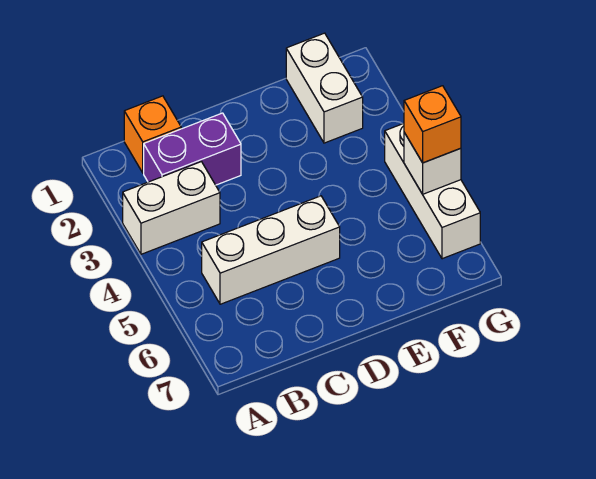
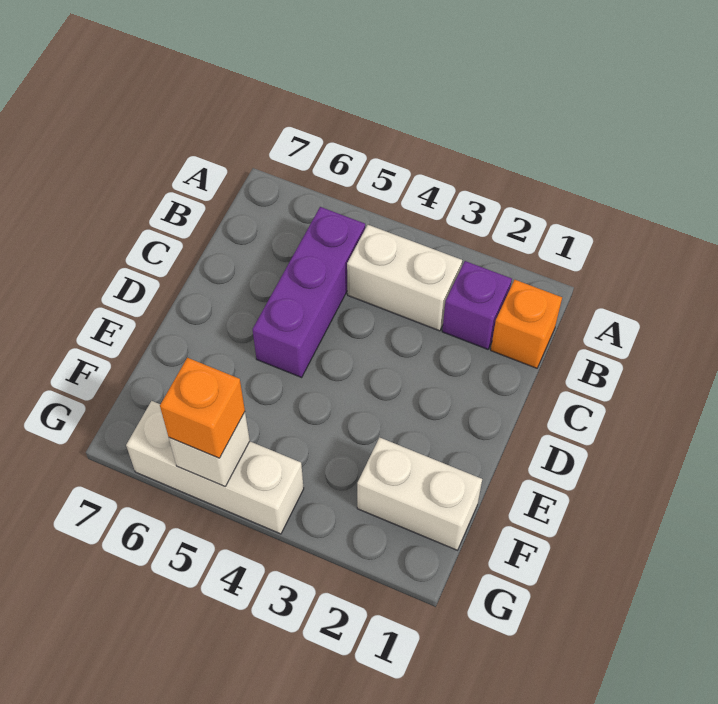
white 1x2 brick [123,162,220,254] -> white 1x2 brick turned to [347,225,462,331]
purple 1x2 brick [144,113,241,185] -> purple 1x1 brick [442,261,512,349]
white 1x3 brick [202,196,340,304] -> purple 1x3 brick [253,207,365,377]

